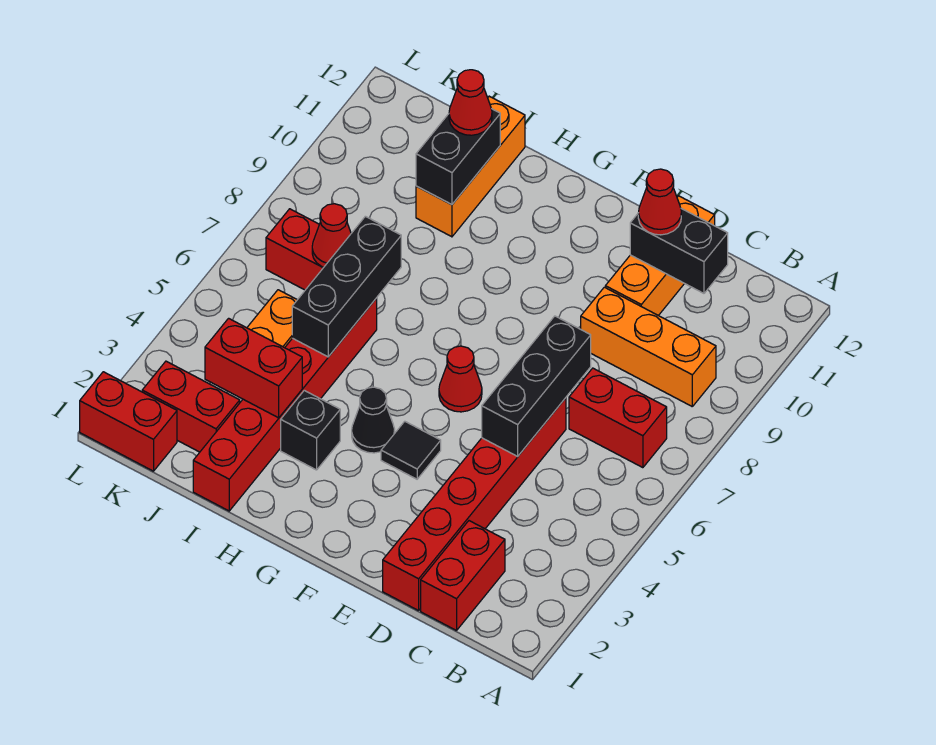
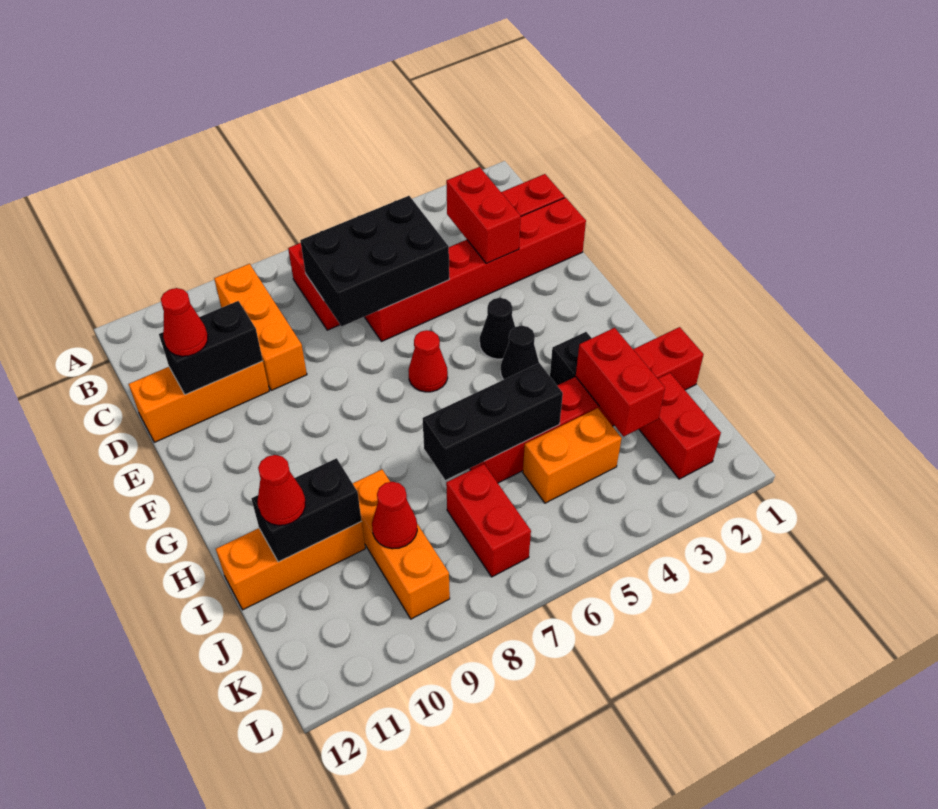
black 1x2 brick [630,209,728,293] -> black 1x2 brick turned to [159,301,263,395]
black 1x3 brick [482,316,591,456] -> black 2x3 brick [300,196,449,326]
black 1x1 tile [381,421,441,479] -> black 1x1 cone [480,298,515,359]
none -> orange 1x3 brick [353,469,450,619]
red 1x1 cone [312,204,351,267] -> red 1x1 cone moved to [372,482,417,549]
red 1x2 brick [80,372,177,471] -> red 1x2 brick moved to [446,167,521,263]

